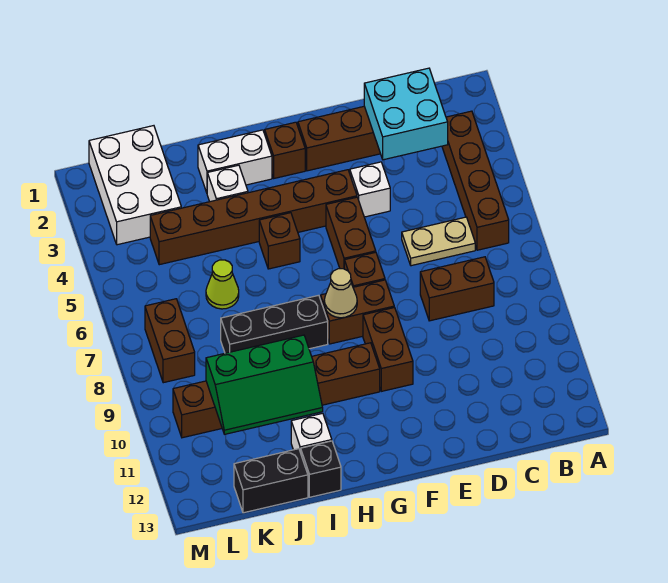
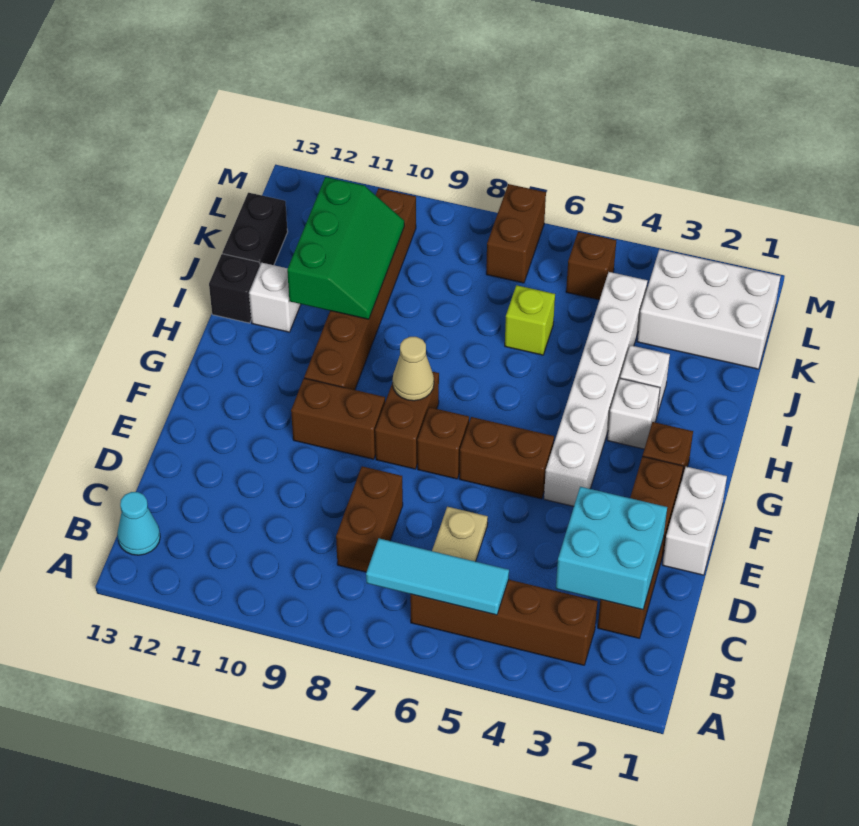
none -> cyan 1x3 tile [366,538,509,615]
none -> cyan 1x1 cone [117,492,160,555]
white 1x1 brick [350,162,390,217] -> white 1x1 brick moved to [607,378,660,449]
brown 1x6 brick [150,170,357,265] -> white 1x6 brick [544,272,647,506]
white 1x2 brick [198,130,272,193] -> white 1x2 brick moved to [662,467,727,575]
brown 1x1 brick [259,213,300,269] -> brown 1x1 brick moved to [566,232,616,300]
black 1x3 brick [221,295,328,353] -> none
green 2x3 slope [206,335,323,434] -> green 2x3 slope turned to [287,177,404,319]
lime 1x1 cone [206,260,239,309] -> lime 1x1 brick [505,285,555,355]
brown 1x2 brick [145,299,195,383] -> brown 1x2 brick turned to [486,184,546,283]

